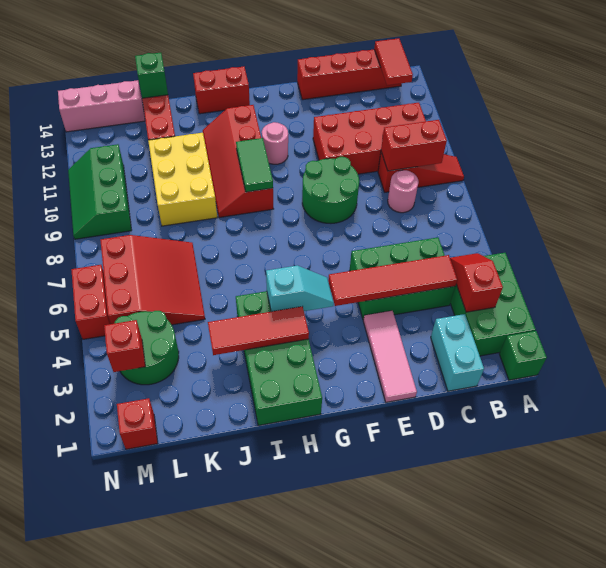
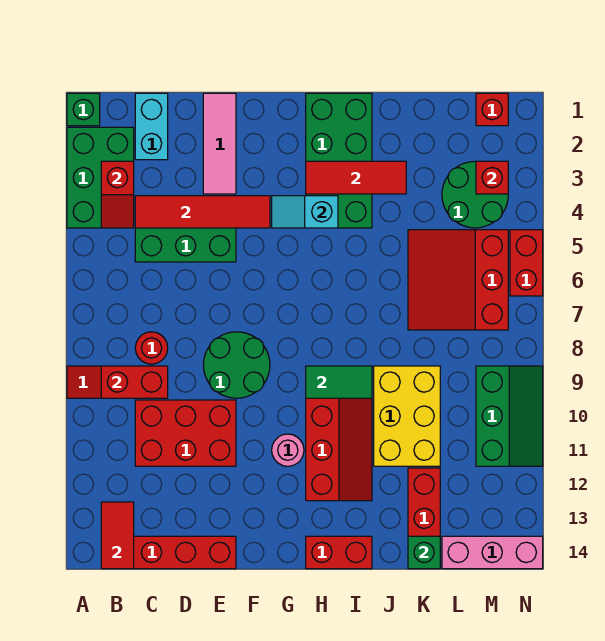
red 2x4 brick [313,103,426,174] -> red 2x3 brick [135,400,236,466]
pink 1x1 round brick [388,170,419,213] -> red 1x1 round brick [135,332,168,364]
green 1x2 tile [236,138,273,192] -> green 1x2 tile turned to [306,366,372,398]

